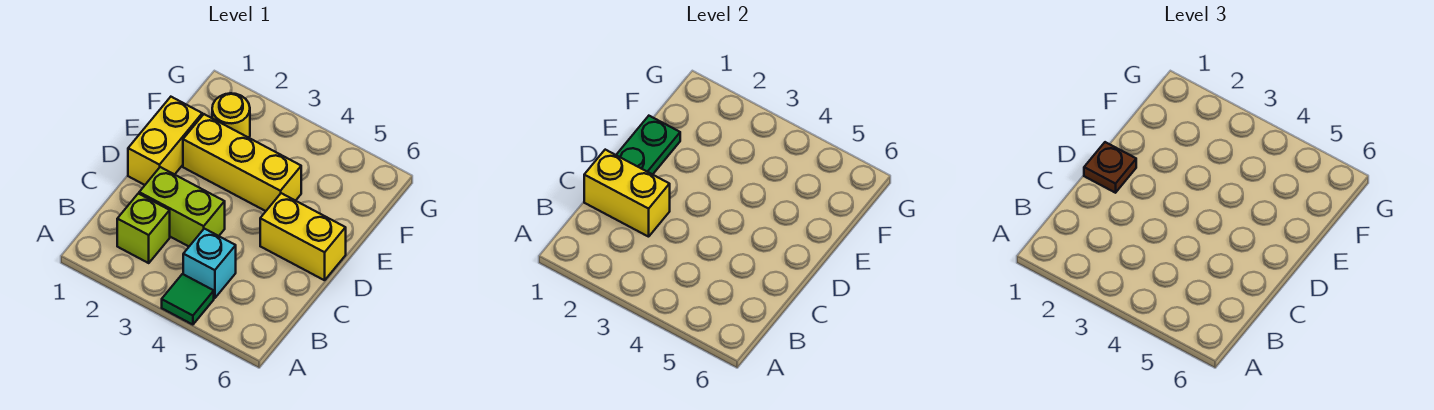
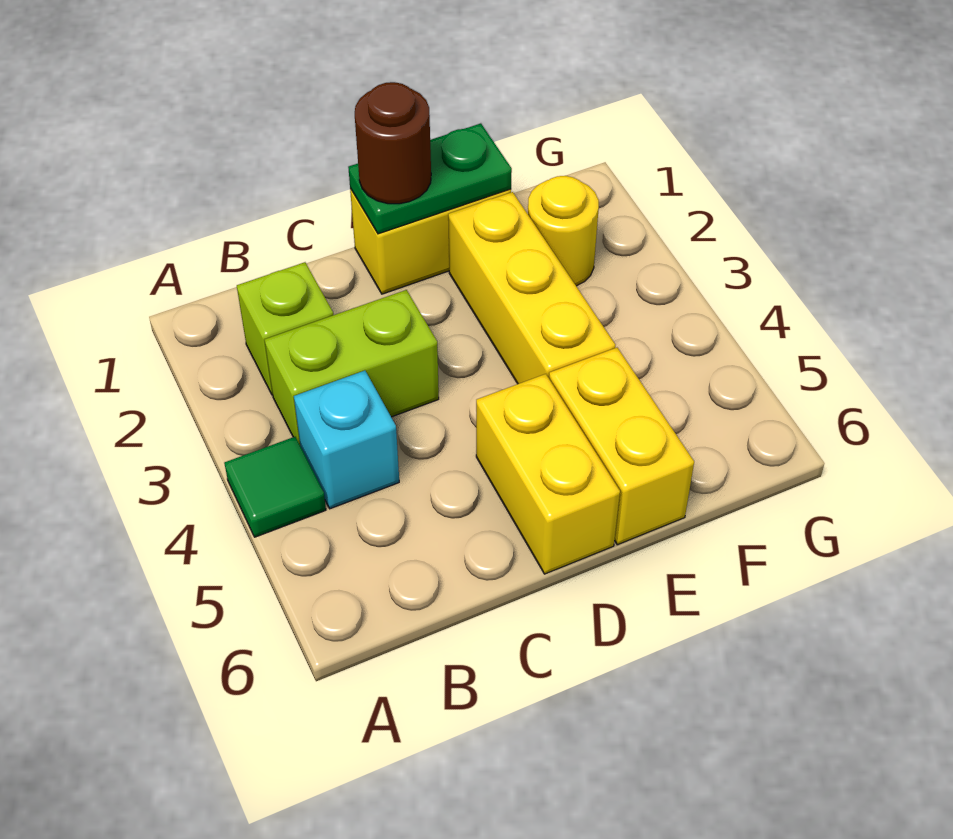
yellow 1x2 brick [584,150,670,237] -> yellow 1x2 brick moved to [549,348,694,545]
lime 1x2 brick [139,167,225,246] -> lime 1x2 brick turned to [264,290,439,445]
brown 1x1 plate [1084,142,1136,193] -> brown 1x1 round brick [355,82,431,204]

